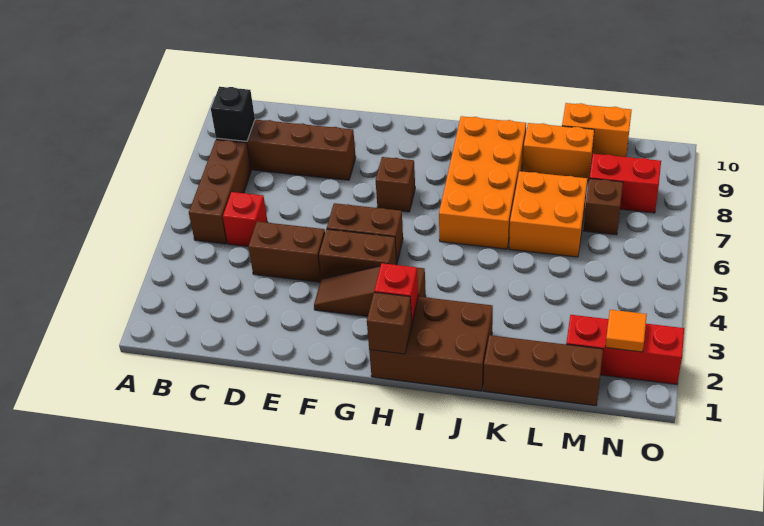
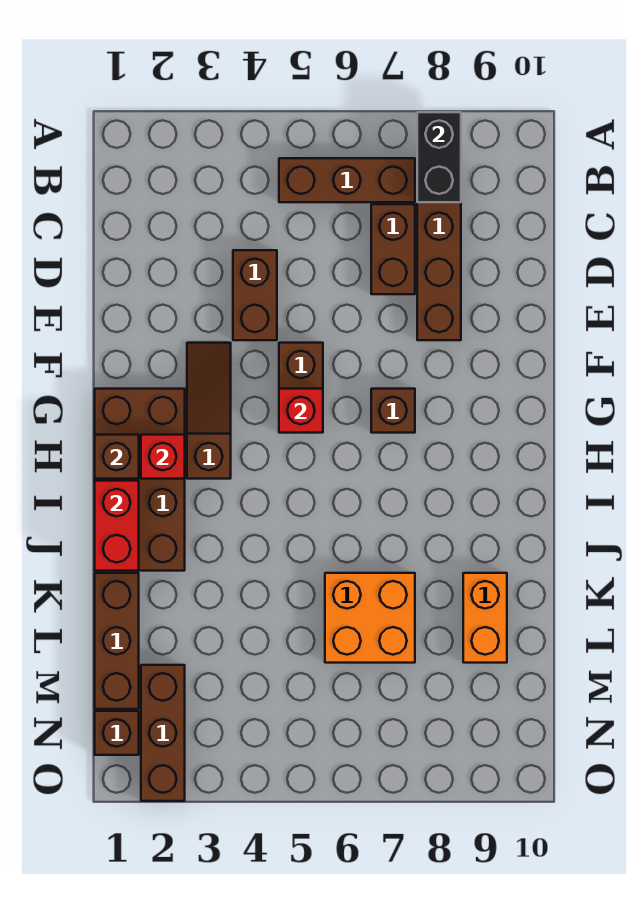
black 1x1 brick [211,87,255,141] -> black 1x2 brick [417,112,461,202]
red 1x1 brick [223,192,268,246] -> red 1x1 brick moved to [279,389,323,433]
brown 1x2 brick [319,229,397,279] -> brown 1x2 brick moved to [371,204,415,294]
brown 2x3 brick [369,297,493,391] -> brown 2x4 brick [95,389,185,571]
orange 2x4 brick [439,116,526,249] -> none
orange 1x2 brick [562,103,632,157] -> none
red 1x3 brick [566,315,684,384] -> brown 1x3 brick [141,665,185,801]
brown 1x1 brick [584,179,623,235] -> brown 1x1 brick moved to [95,711,139,755]
red 1x2 brick [589,154,661,213] -> red 1x2 brick moved to [95,481,139,571]
orange 1x1 tile [605,310,647,352] -> none

